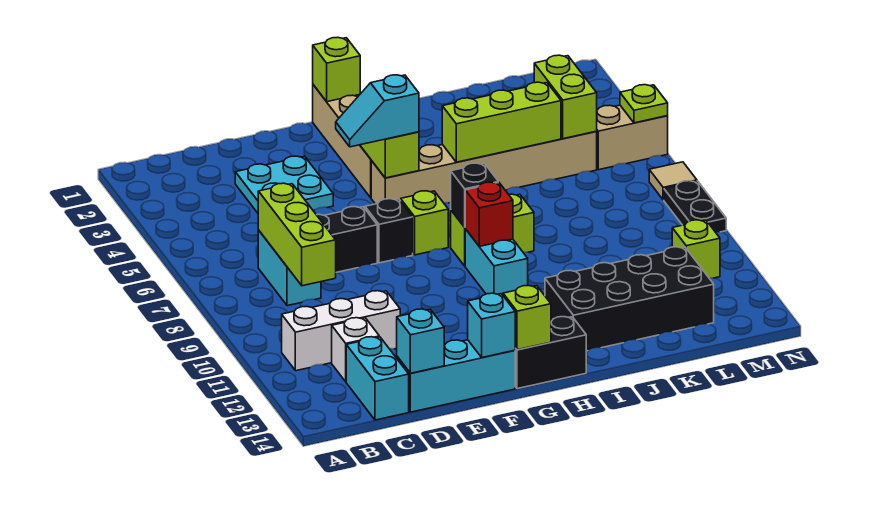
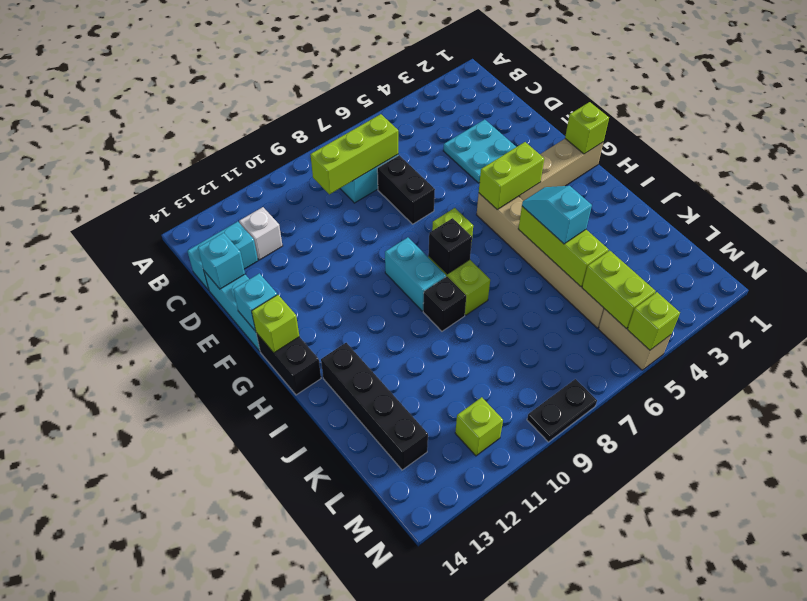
white 1x3 brick [282,291,400,371] -> none
cyan 1x2 slope [336,75,419,147] -> cyan 1x2 slope moved to [522,186,592,244]
black 1x1 brick [365,199,413,263] -> black 1x1 brick moved to [423,277,466,331]
cyan 1x2 brick [465,229,528,295] -> cyan 1x2 brick turned to [385,237,446,311]
red 1x1 brick [465,182,513,246] -> none
black 2x4 brick [545,247,714,351] -> black 1x4 brick [321,343,428,470]
lime 1x2 brick [534,55,597,139] -> lime 1x2 brick turned to [582,251,656,328]
lime 1x1 plate [620,85,668,123] -> lime 1x1 brick [627,292,680,350]
tan 1x1 tile [649,162,697,200] -> none

